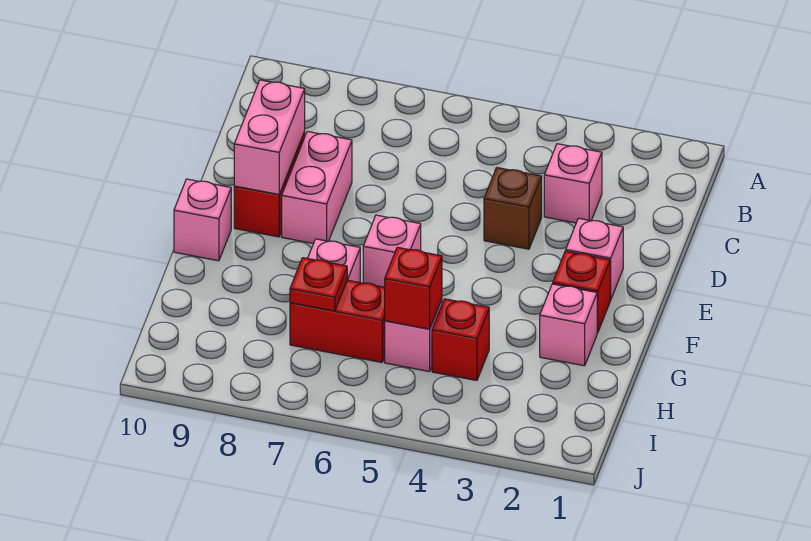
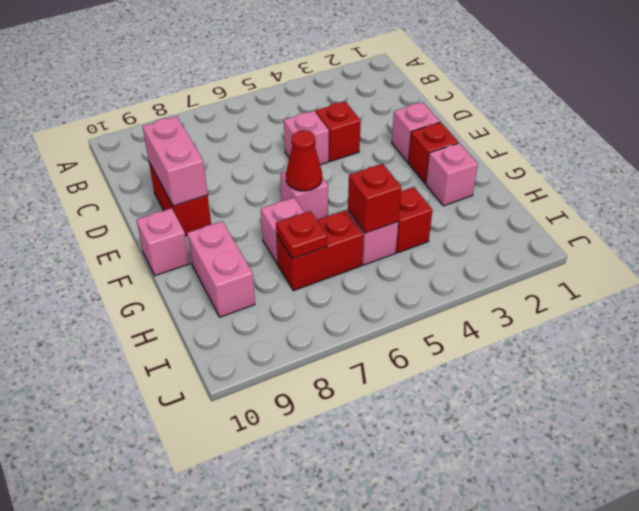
pink 1x1 brick [544,144,602,223] -> pink 1x1 brick moved to [284,111,329,165]
brown 1x1 brick [484,168,542,249] -> red 1x1 brick [316,101,361,161]
pink 1x2 brick [282,131,352,243] -> pink 1x2 brick moved to [187,221,255,317]
none -> red 1x1 cone [286,130,322,191]

